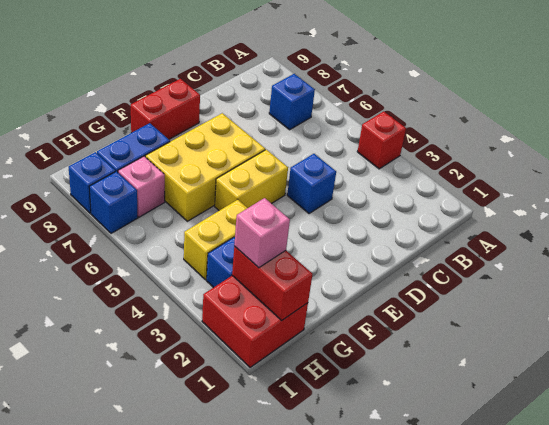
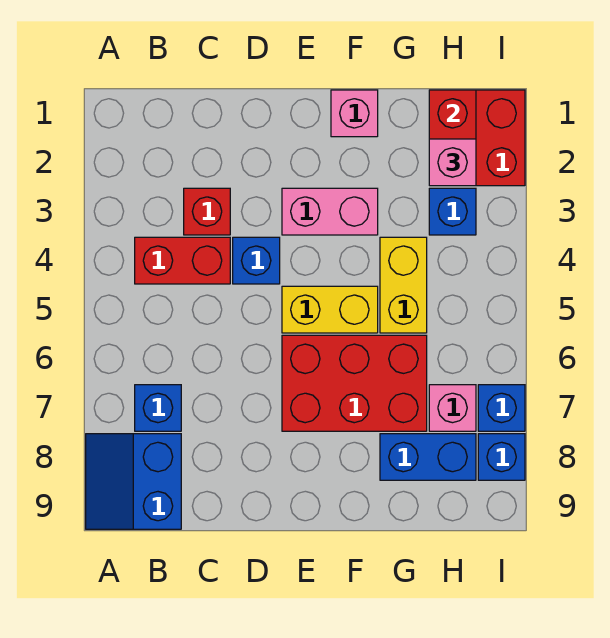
red 1x1 brick [357,111,406,169] -> red 1x1 brick moved to [184,188,230,235]
none -> blue 2x2 slope [86,434,181,529]
none -> pink 1x2 brick [282,188,378,235]
yellow 2x3 brick [145,113,265,221] -> red 2x3 brick [282,335,427,431]
red 1x2 brick [131,79,200,139] -> red 1x2 brick moved to [135,237,230,284]
none -> pink 1x1 brick [331,90,378,137]
yellow 1x2 brick [184,200,247,280] -> yellow 1x2 brick turned to [380,237,427,333]

